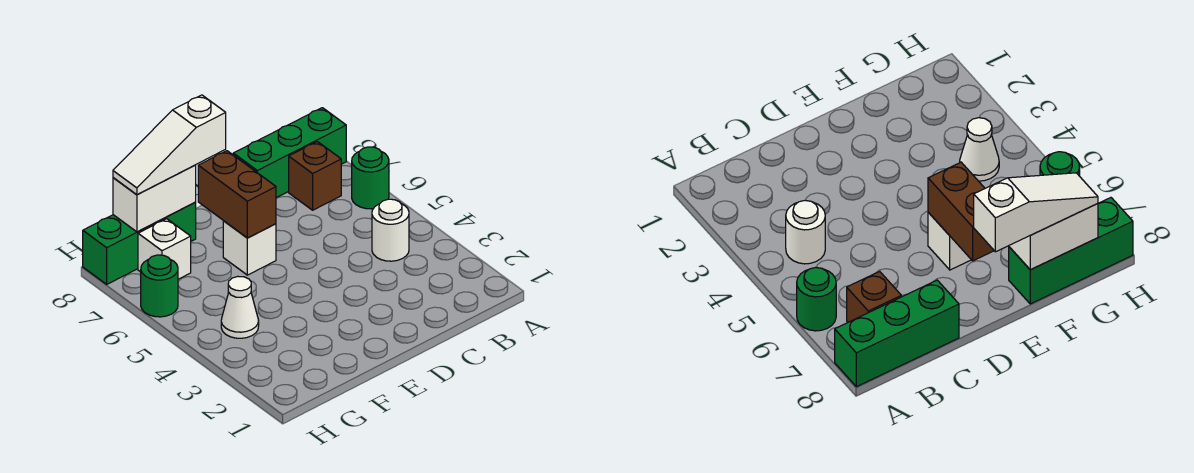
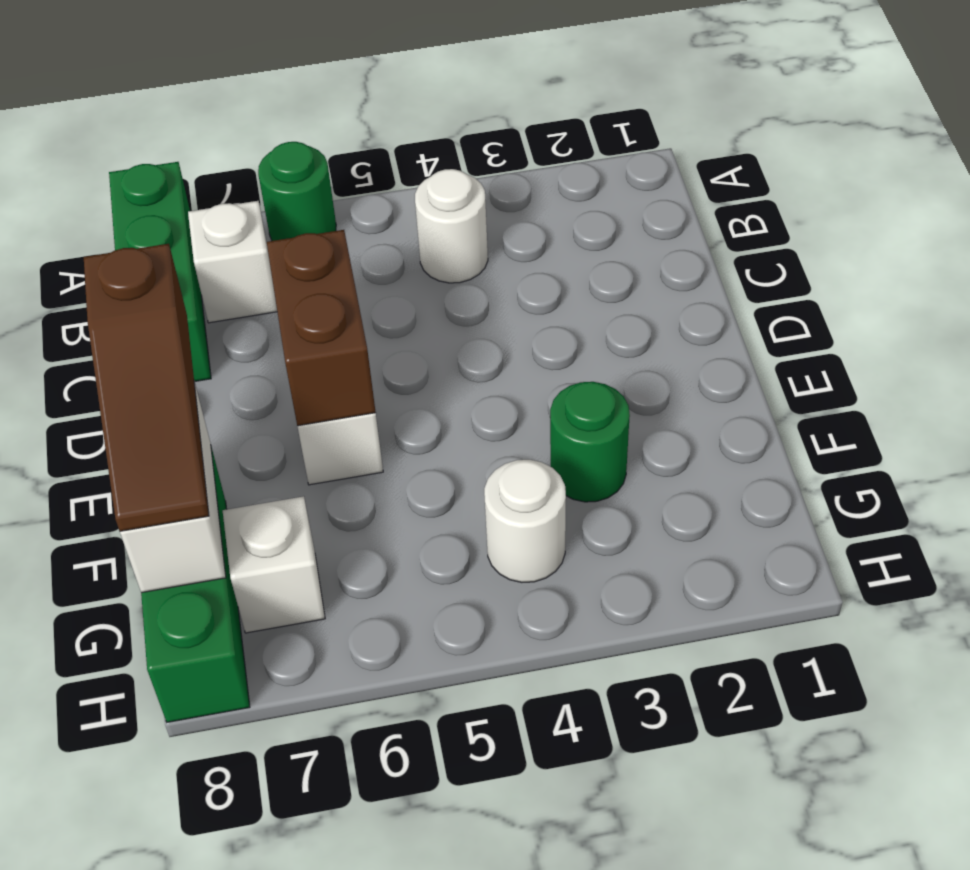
brown 1x1 brick [289,142,341,210] -> white 1x1 brick [188,201,277,323]
brown 1x2 brick [198,151,276,238] -> brown 1x2 brick turned to [267,230,376,426]
white 1x3 slope [113,95,226,195] -> brown 1x3 slope [84,244,209,531]
white 1x1 cone [221,277,259,338] -> white 1x1 round brick [484,460,566,582]
green 1x1 round brick [141,255,178,317] -> green 1x1 round brick moved to [550,382,630,502]

